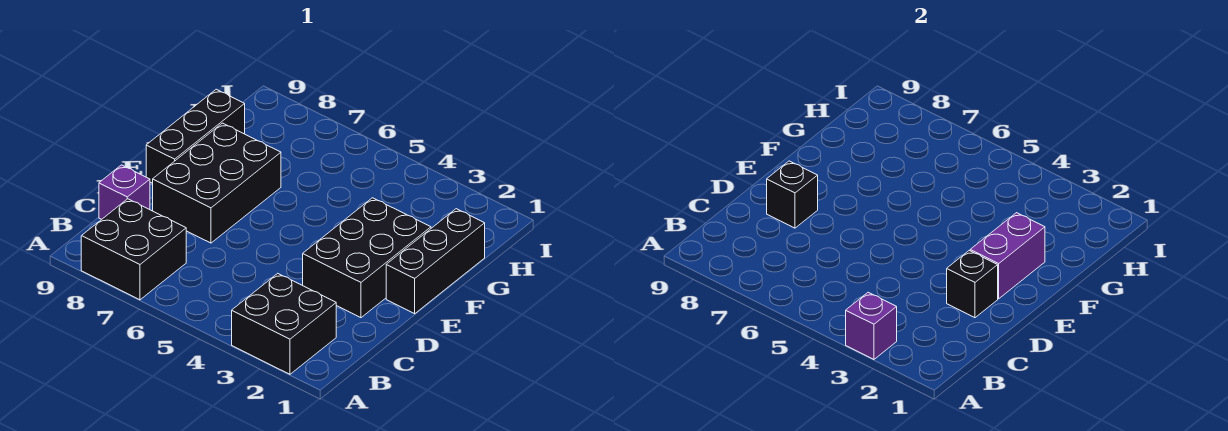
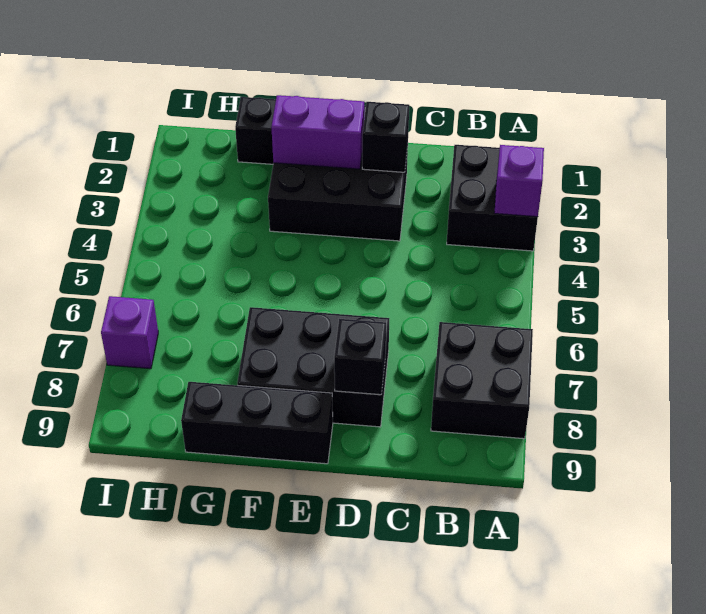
purple 1x1 brick [99,165,150,219] -> purple 1x1 brick moved to [101,296,158,369]

